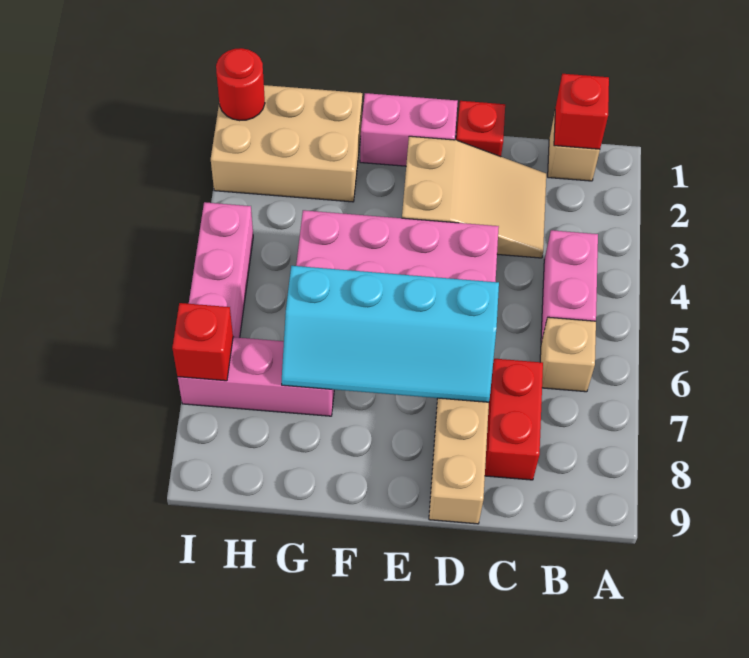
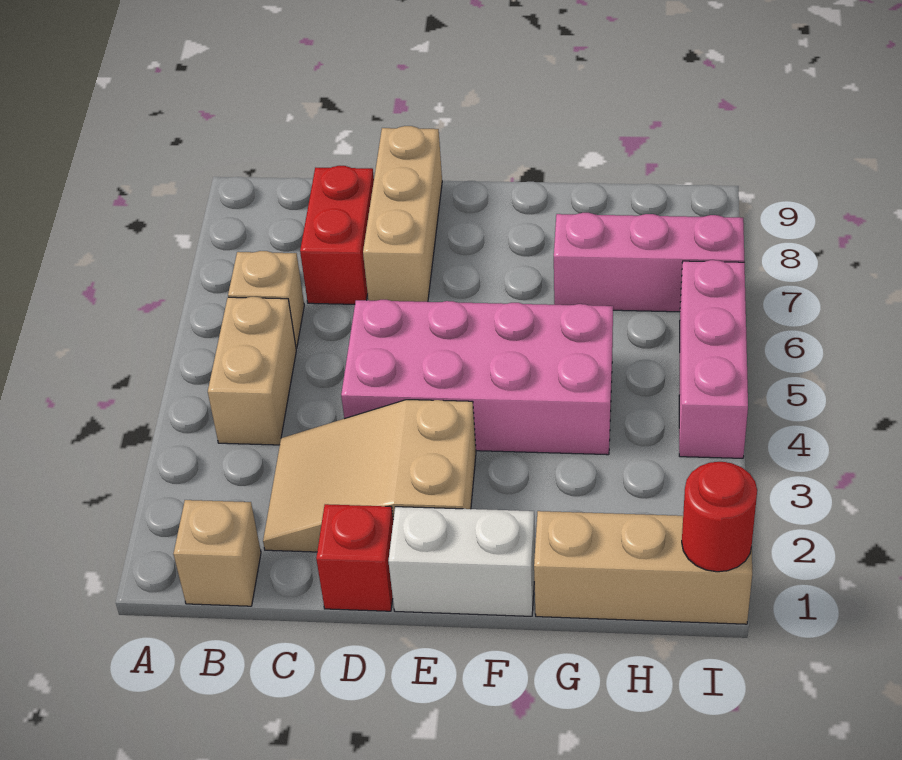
red 1x1 brick [554,74,609,149] -> none
pink 1x2 brick [541,230,598,342] -> tan 1x2 brick [208,297,296,445]
cyan 2x4 slope [282,266,499,402] -> none
pink 1x2 brick [360,93,458,166] -> white 1x2 brick [388,507,535,616]
tan 2x3 brick [211,85,362,202] -> tan 1x3 brick [534,511,752,624]
red 1x1 brick [172,303,233,381] -> none

